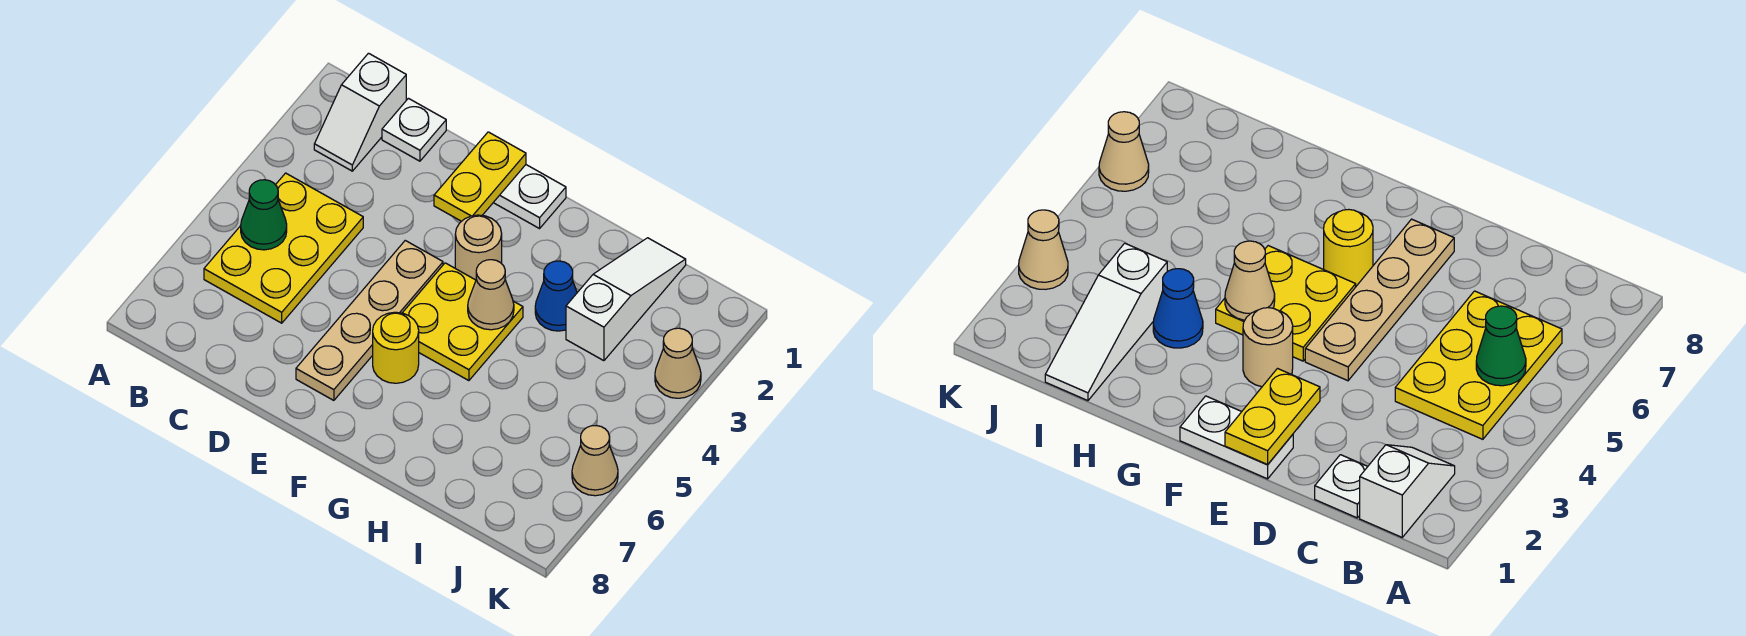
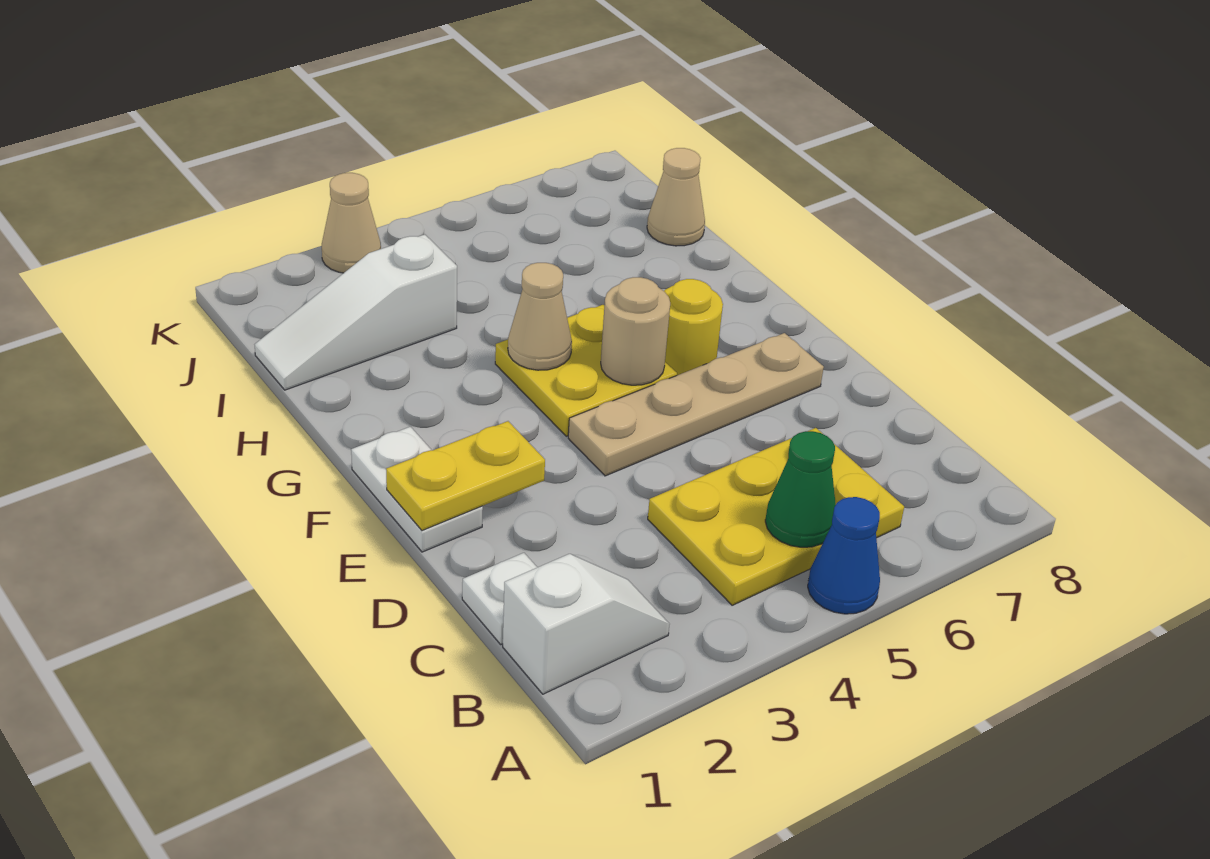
tan 1x1 round brick [455,215,502,280] -> tan 1x1 round brick moved to [601,277,670,385]
blue 1x1 cone [535,261,577,331] -> blue 1x1 cone moved to [808,497,880,614]
tan 1x1 cone [572,425,618,496] -> tan 1x1 cone moved to [647,148,705,246]

